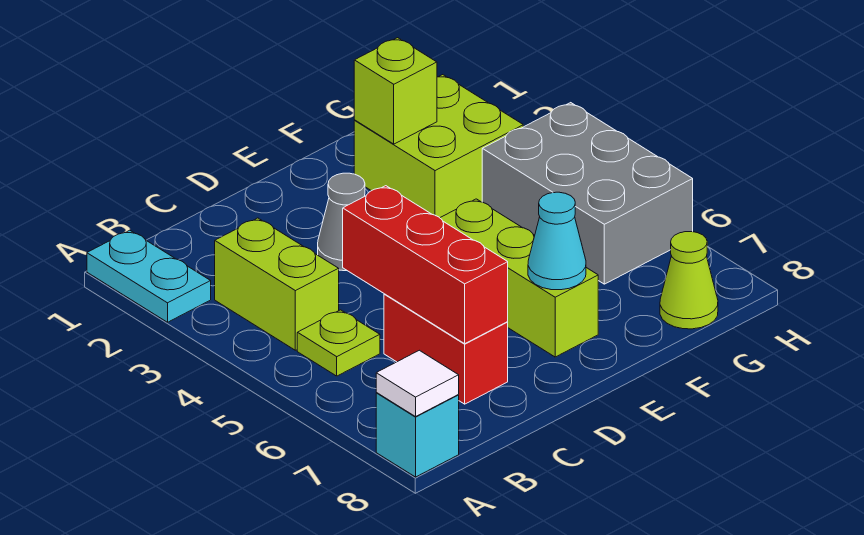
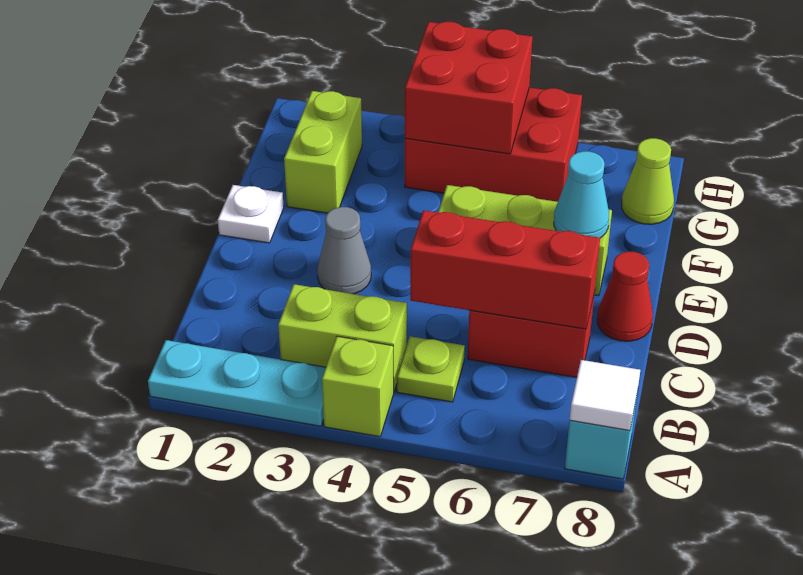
cyan 1x2 plate [87,230,211,322] -> cyan 1x3 plate [148,340,326,426]
none -> red 1x1 cone [597,252,653,341]
none -> white 1x1 plate [218,185,284,243]
lime 2x2 brick [354,75,523,218] -> lime 1x2 brick [284,91,362,213]
lime 1x1 brick [354,38,437,144] -> lime 1x1 brick moved to [322,336,394,437]
grey 2x3 brick [482,103,693,284] -> red 2x3 brick [405,88,582,202]
none -> red 2x2 brick [405,22,532,154]

